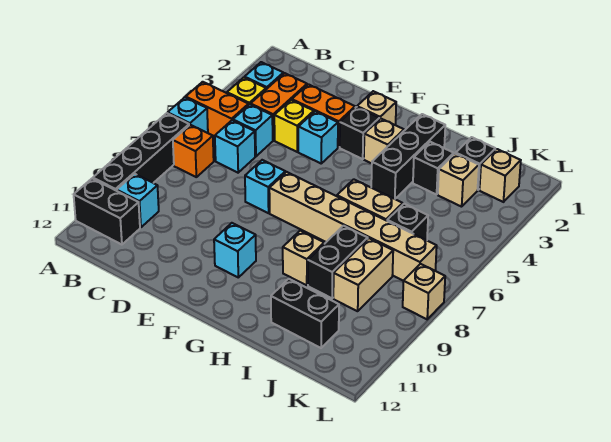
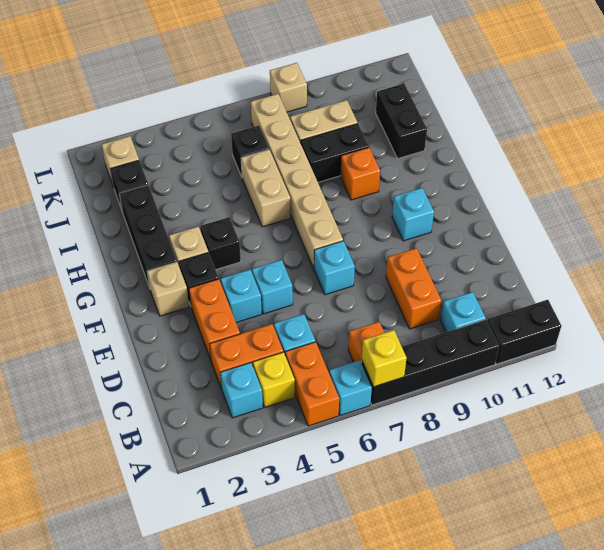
black 1x2 brick [74,179,140,245] -> black 1x2 brick turned to [487,300,562,364]
cyan 1x1 brick [215,120,255,173] -> cyan 1x1 brick moved to [252,260,293,314]
none -> orange 1x2 brick [386,248,441,329]
yellow 1x1 brick [274,100,314,152] -> yellow 1x1 brick moved to [362,330,407,387]
black 1x3 brick [371,114,445,199] -> black 1x3 brick turned to [119,185,177,288]
tan 1x1 brick [283,231,324,285] -> orange 1x1 brick [340,148,380,200]
black 1x1 brick [413,142,454,195] -> black 1x1 brick moved to [200,217,241,270]
tan 1x1 brick [438,153,479,207] -> none

